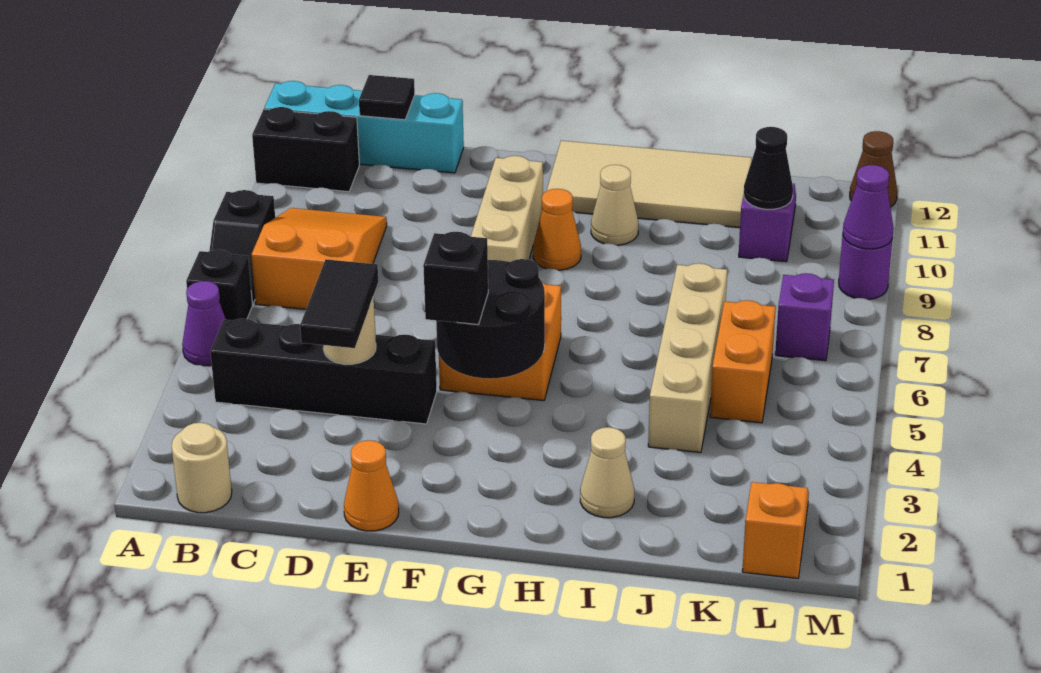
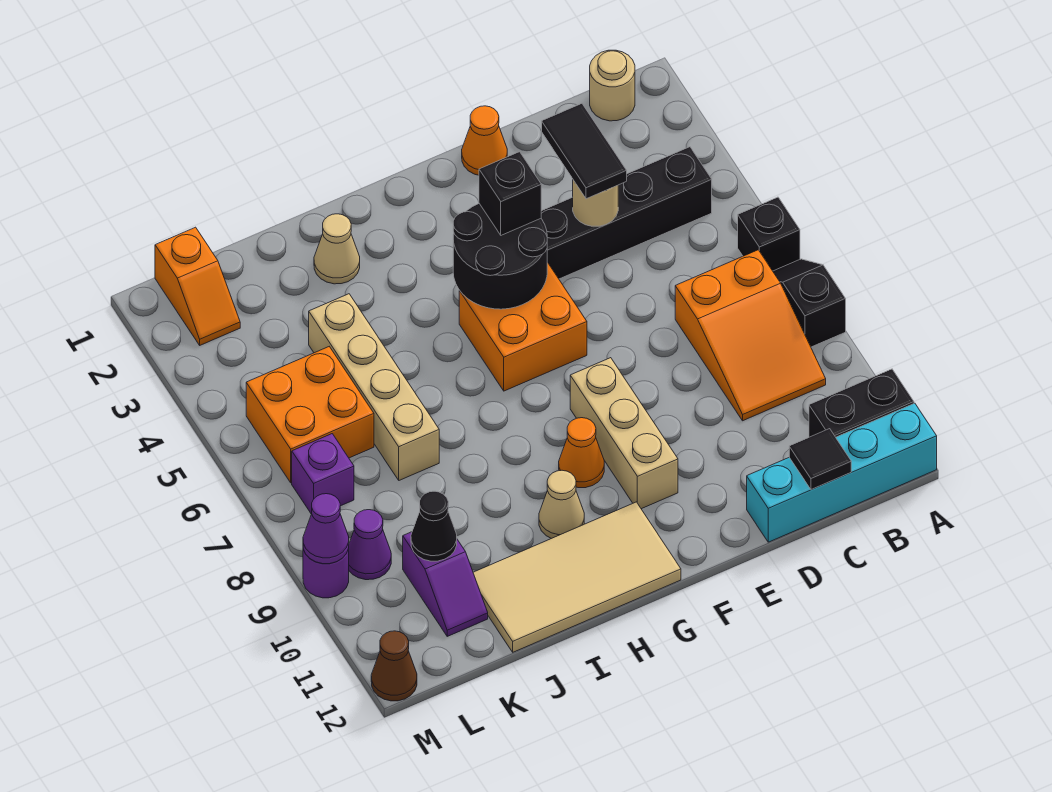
purple 1x1 cone [182,281,226,366] -> purple 1x1 cone moved to [349,510,391,580]
orange 1x2 brick [710,300,776,423] -> orange 2x2 brick [246,347,374,483]

